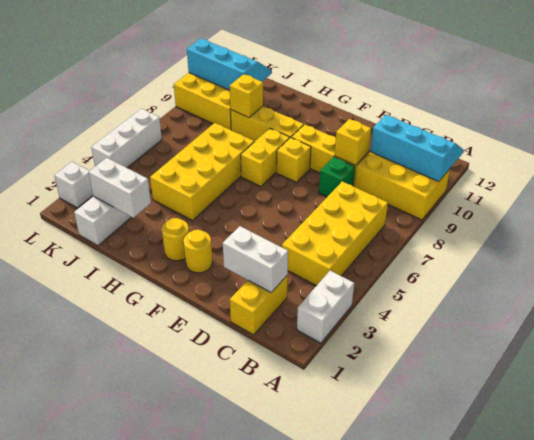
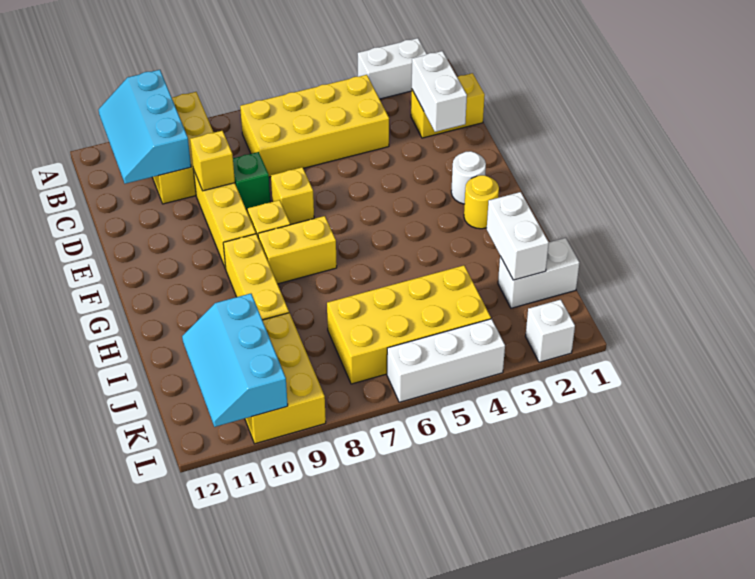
yellow 1x1 round brick [184,230,213,273] -> white 1x1 round brick [451,151,486,204]
yellow 2x4 brick [150,123,254,220] -> yellow 2x4 brick moved to [327,265,491,384]
yellow 1x1 brick [230,74,263,118] -> yellow 1x1 brick moved to [271,167,314,225]

